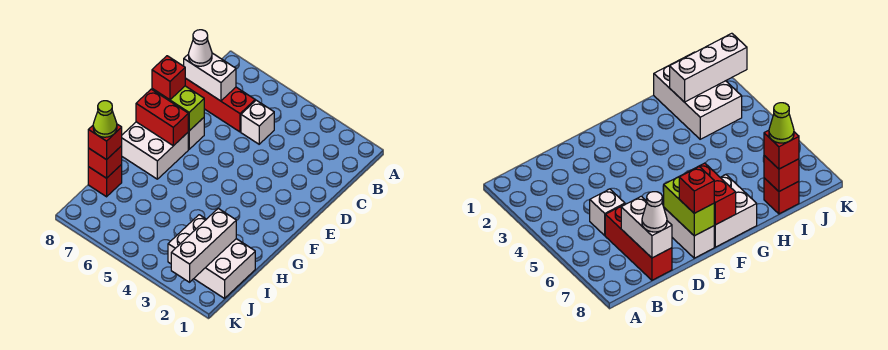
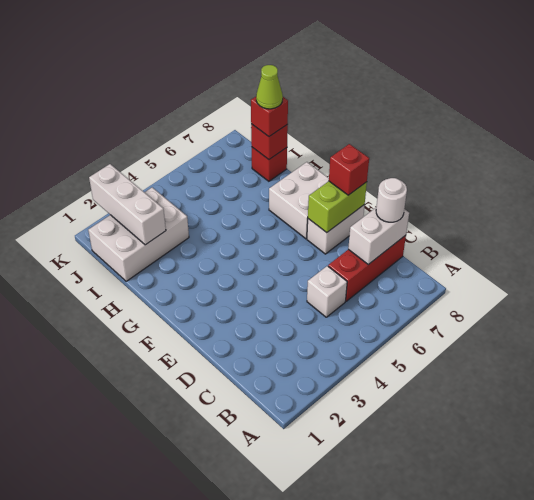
white 1x1 cone [189,30,212,66] -> white 1x1 round brick [376,178,407,222]
red 1x2 brick [136,89,188,146] -> none

